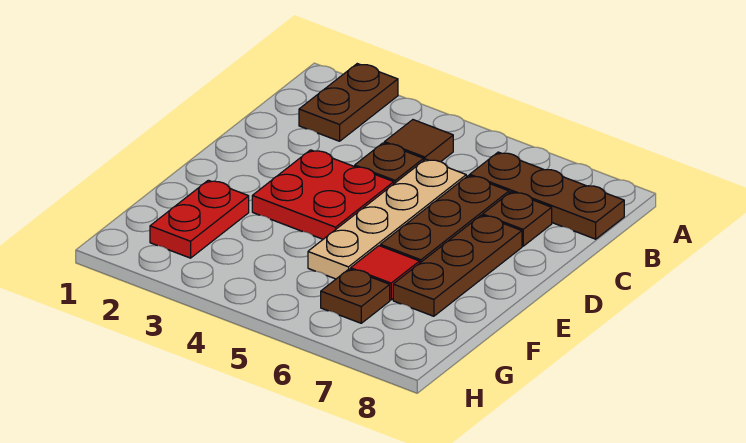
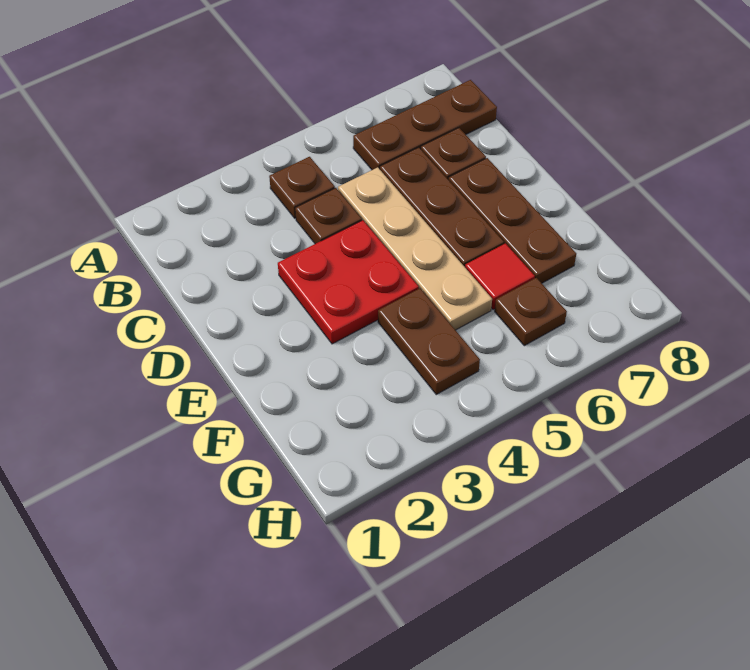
brown 1x2 plate [299,64,398,141] -> brown 1x2 plate moved to [378,288,480,394]
brown 1x1 tile [384,120,453,162] -> brown 1x1 plate [269,157,335,218]
red 1x2 plate [150,180,249,258] -> none

